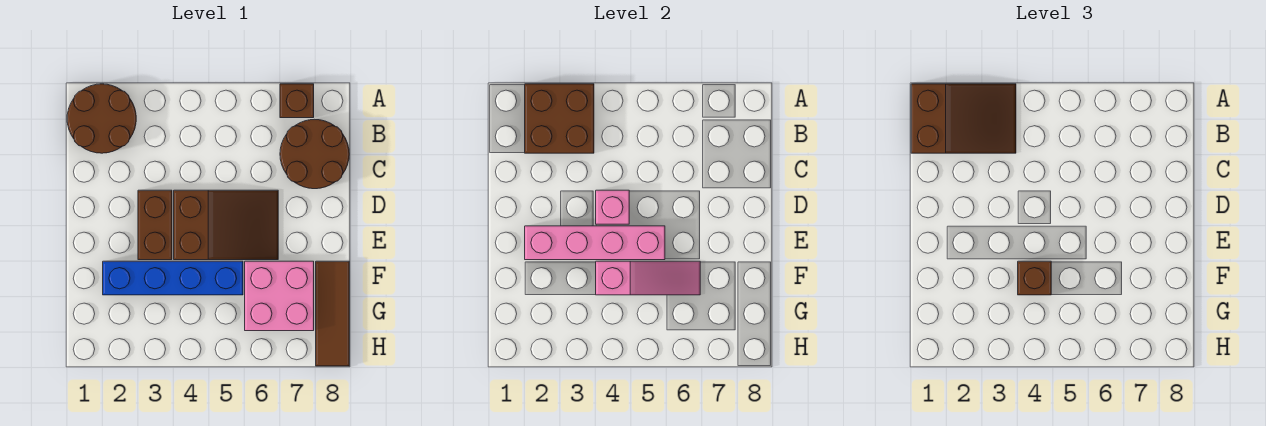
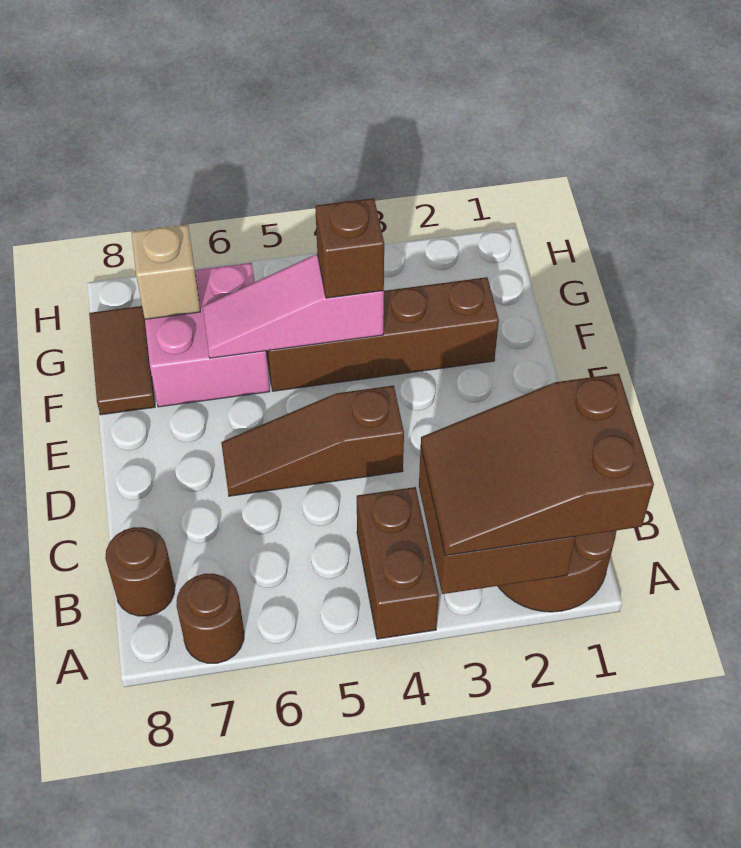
brown 1x1 brick [280,84,314,118] -> brown 1x1 round brick [176,574,244,663]
brown 2x2 round brick [280,119,349,189] -> brown 1x1 round brick [105,527,175,616]
brown 1x2 brick [138,190,172,260] -> brown 1x2 brick moved to [357,487,439,639]
brown 2x3 slope [174,190,278,260] -> brown 1x3 slope [221,386,404,496]
pink 1x1 brick [596,190,629,224] -> none
pink 1x4 brick [525,226,665,260] -> none
blue 1x4 brick [103,261,243,295] -> brown 1x4 brick [266,277,499,391]
brown 1x3 tile [316,261,349,366] -> brown 1x2 tile [89,306,155,415]
none -> tan 1x1 brick [132,224,200,319]

